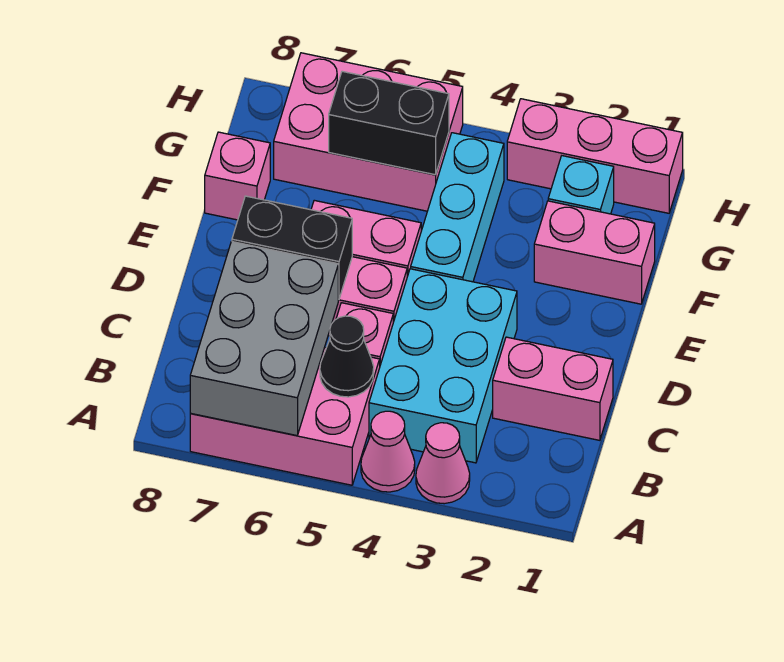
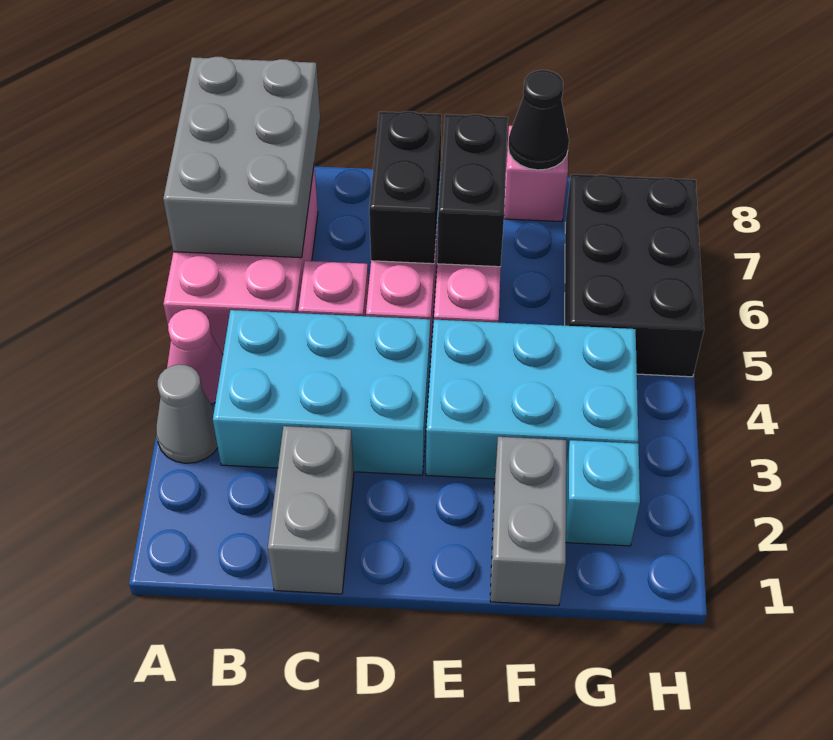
pink 1x1 cone [416,423,470,504] -> grey 1x1 cone [156,364,218,463]
grey 2x3 brick [190,242,339,435] -> grey 2x3 brick turned to [163,57,320,258]
black 1x1 cone [320,316,374,397] -> black 1x1 cone moved to [508,70,569,170]
pink 1x2 brick [493,337,613,440] -> grey 1x2 brick [268,426,354,594]
cyan 1x3 brick [411,133,504,282] -> cyan 2x3 brick [426,320,638,479]
pink 1x2 brick [534,201,655,304] -> grey 1x2 brick [490,437,566,606]
pink 2x3 brick [274,53,463,211] -> black 2x3 brick [565,174,704,377]
black 1x2 brick [329,71,449,175] -> black 1x2 brick moved to [437,114,508,267]
pink 1x3 brick [507,99,683,213] -> none

